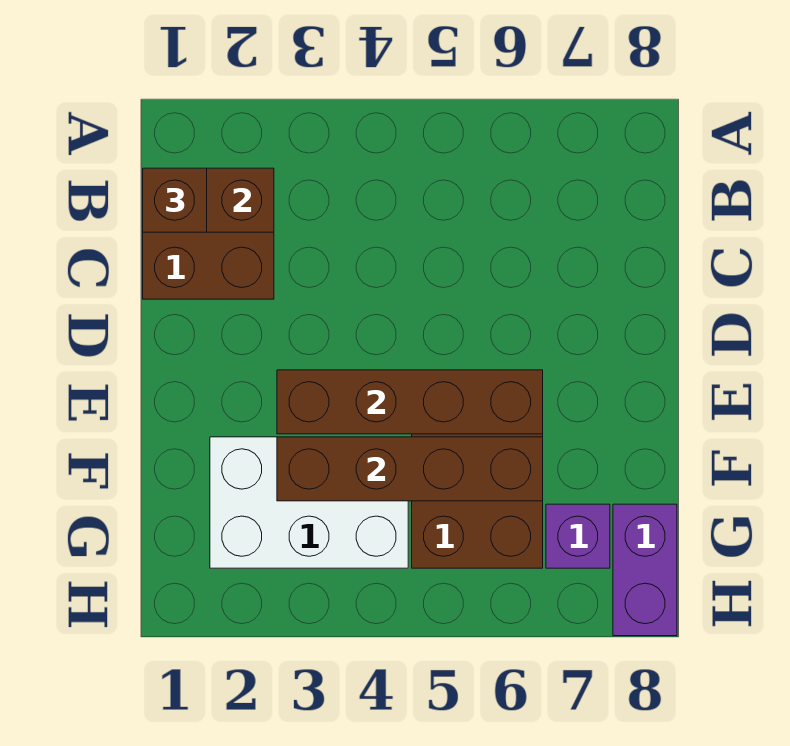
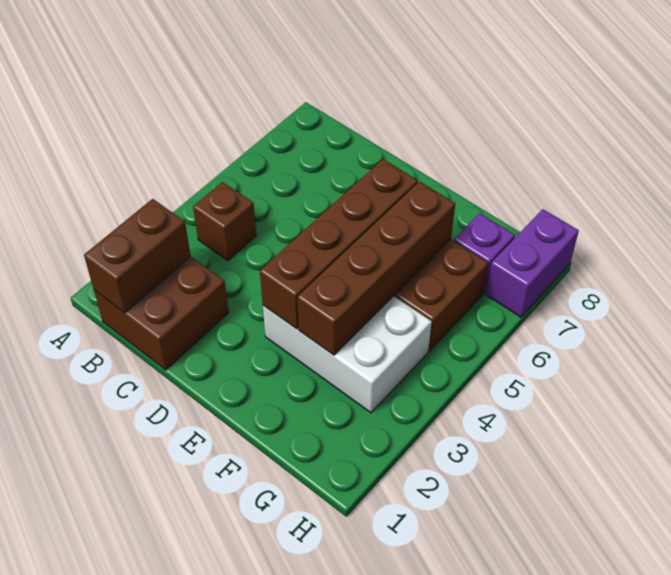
brown 1x1 brick [143,168,207,232] -> brown 1x1 brick moved to [193,182,256,260]
white 2x3 brick [210,437,408,568] -> white 2x3 brick turned to [263,296,432,413]
purple 1x2 brick [613,504,677,636] -> purple 1x2 brick turned to [486,209,579,317]

